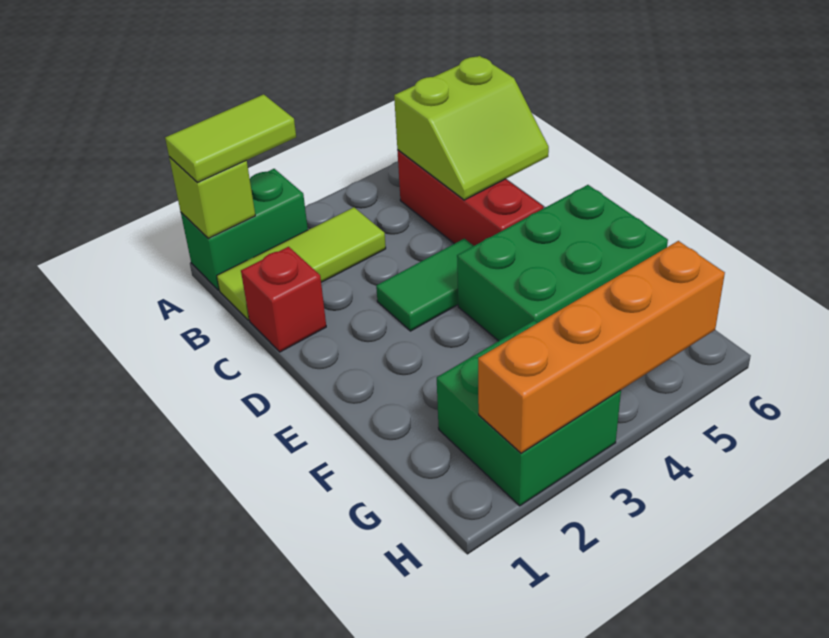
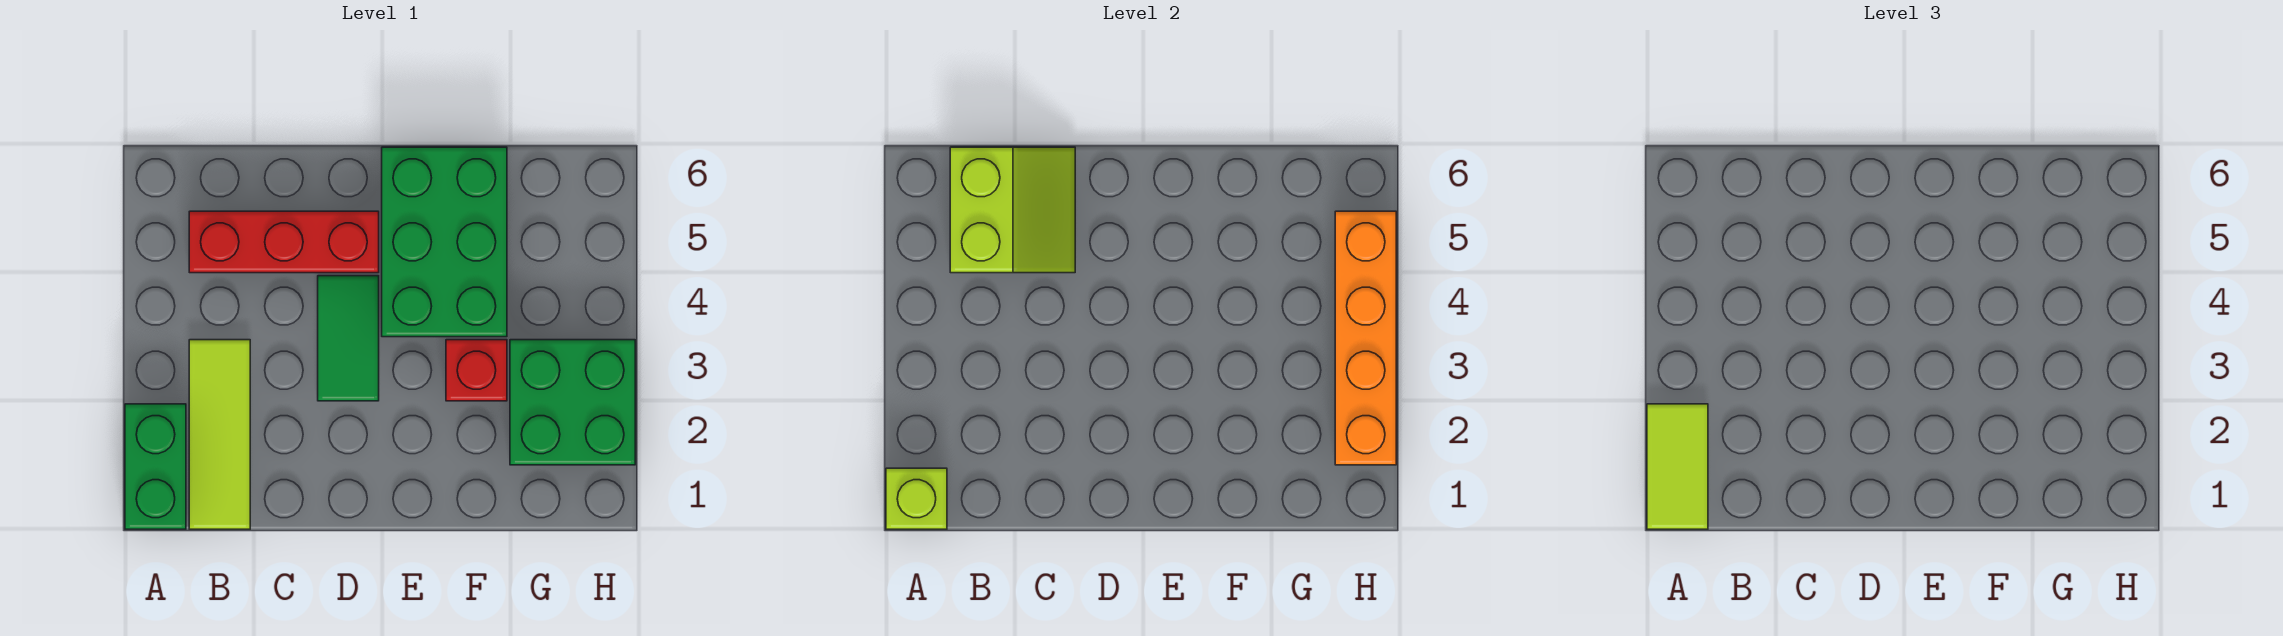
red 1x1 brick [241,247,326,352] -> red 1x1 brick moved to [446,340,507,401]

